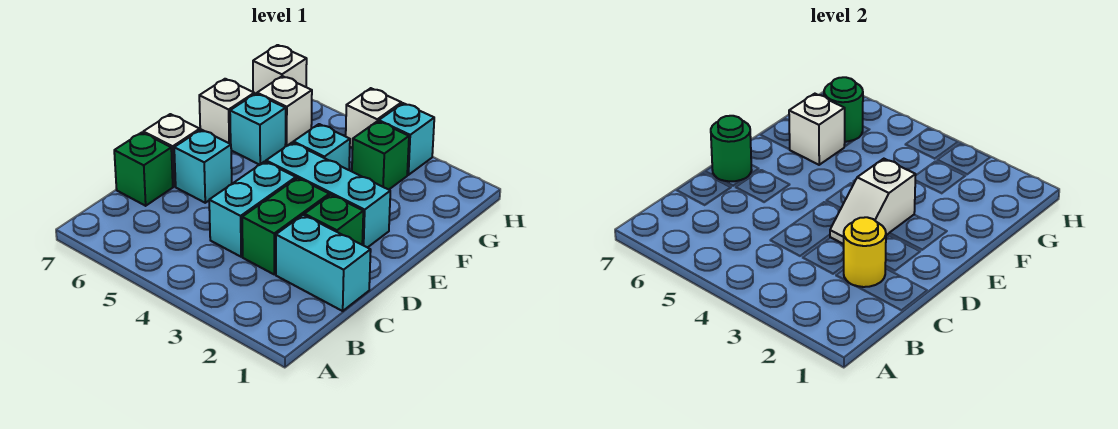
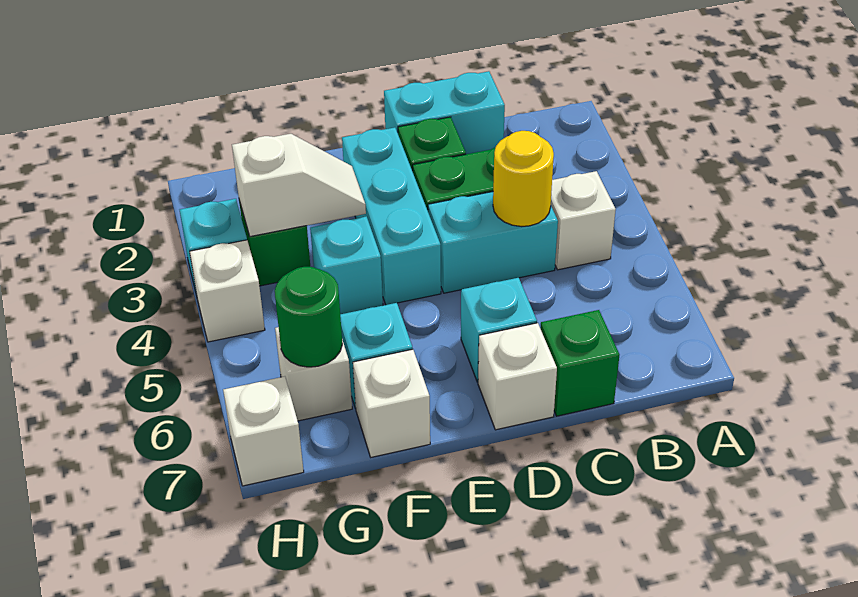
cyan 1x2 brick [276,215,371,311] -> cyan 1x2 brick turned to [384,71,505,154]
yellow 1x1 round brick [844,217,886,287] -> yellow 1x1 round brick moved to [493,131,554,226]
white 1x2 slope [830,159,916,244] -> white 1x2 slope moved to [232,134,366,237]
green 1x1 round brick [711,116,752,181] -> none
white 1x1 brick [789,94,845,165] -> white 1x1 brick moved to [551,171,616,270]

